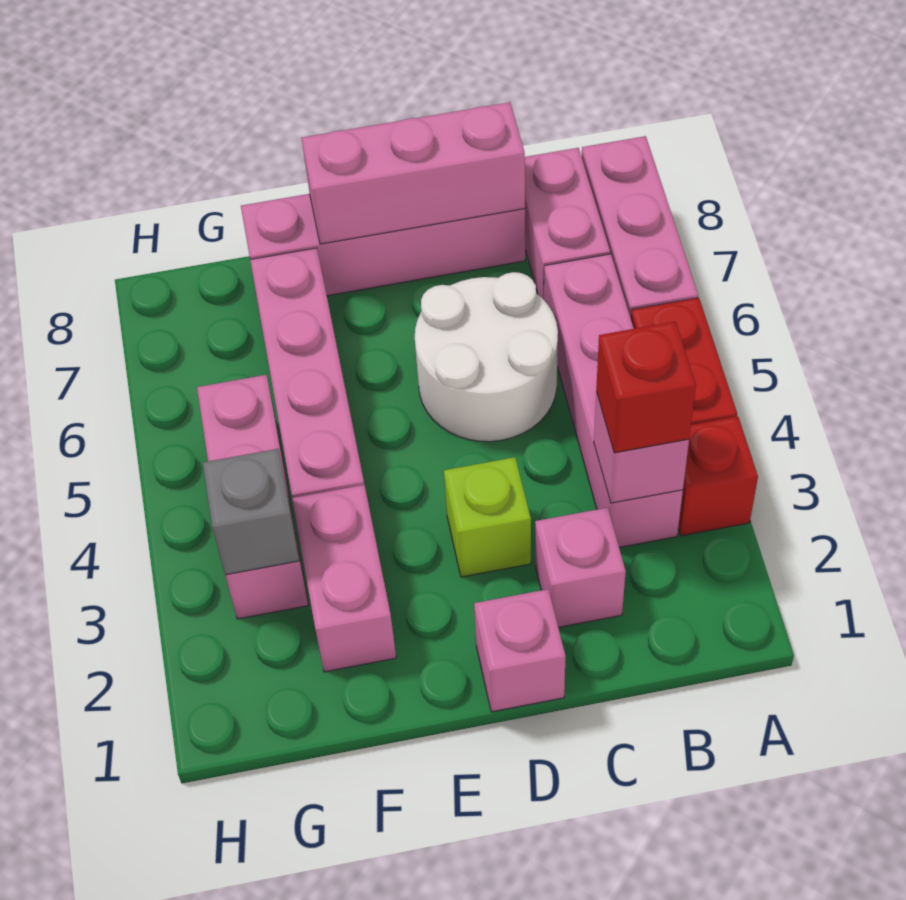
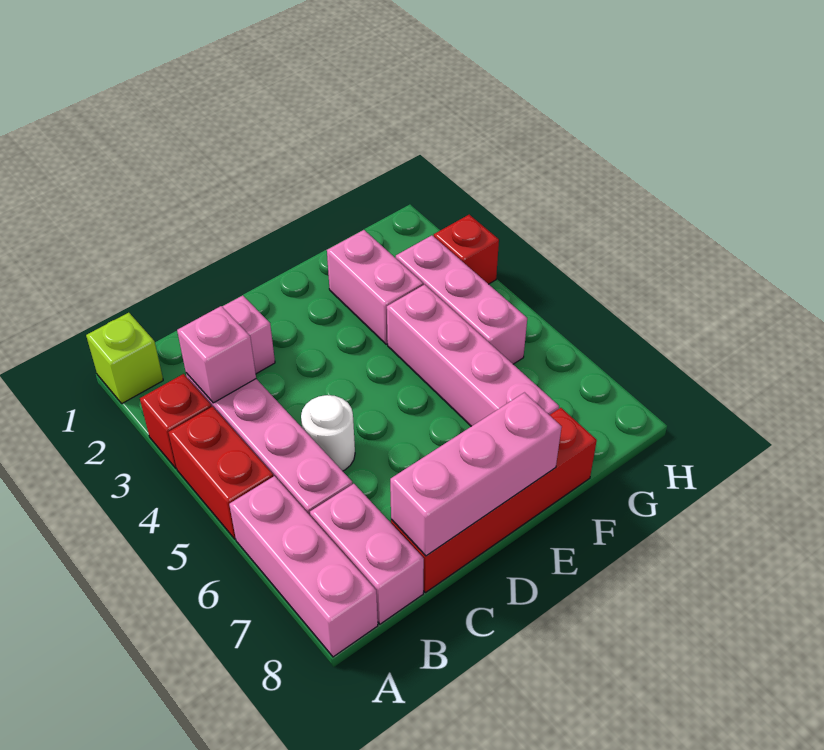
red 1x1 brick [596,321,696,453] -> red 1x1 brick moved to [434,215,499,284]
white 2x2 round brick [415,272,558,442] -> white 1x1 round brick [301,395,355,471]
pink 1x4 brick [241,194,525,296] -> red 1x4 brick [391,408,597,593]
pink 1x1 brick [474,589,566,712] -> none
lime 1x1 brick [444,457,531,577] -> lime 1x1 brick moved to [86,313,163,403]
grey 1x1 brick [203,449,299,575] -> none

